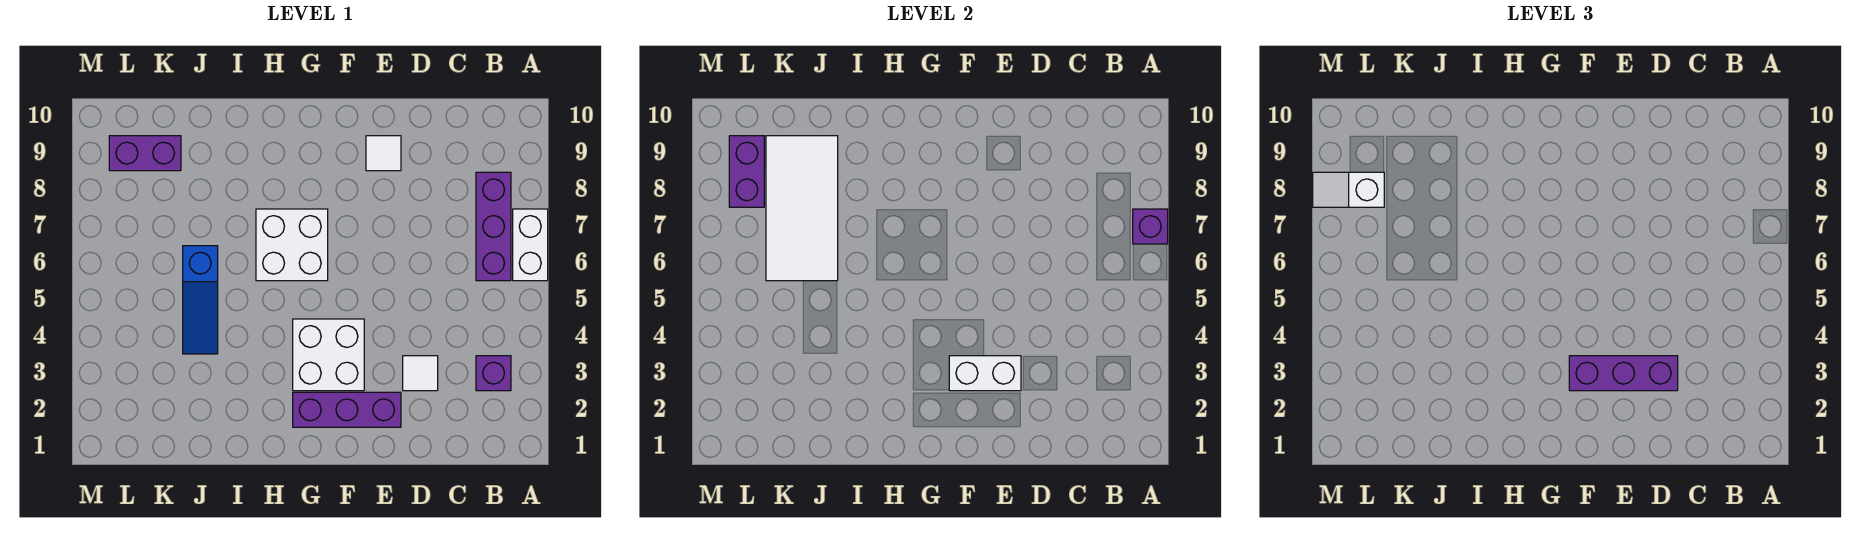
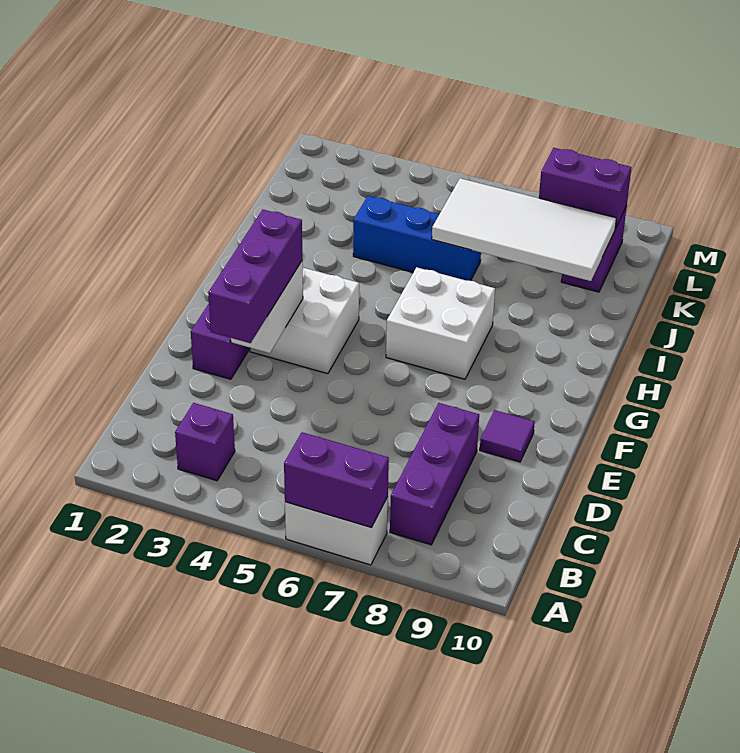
purple 1x1 brick [1133,209,1168,244] -> purple 1x2 brick [284,432,389,527]
purple 1x3 brick [476,172,511,281] -> purple 1x3 brick turned to [390,403,479,545]
white 1x1 tile [403,356,438,391] -> none
white 1x1 tile [366,136,401,171] -> purple 1x1 tile [480,410,535,462]
blue 1x3 slope [183,246,218,354] -> blue 1x3 brick [353,196,481,281]
white 1x2 slope [1313,172,1384,207] -> none

